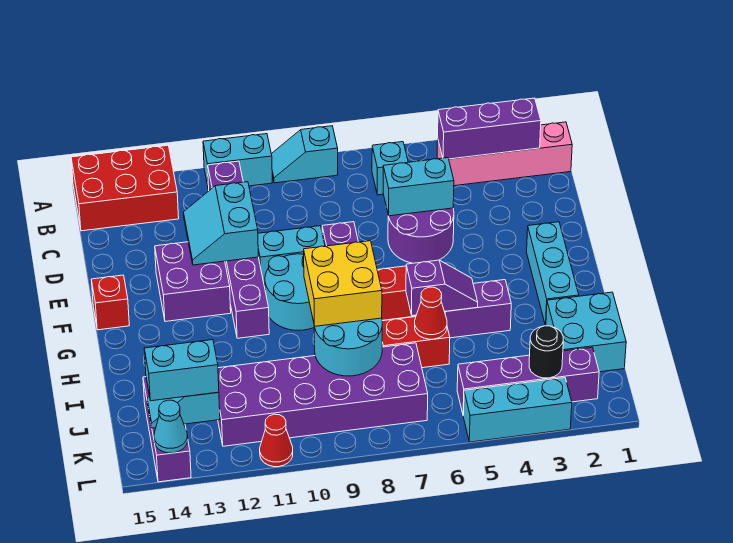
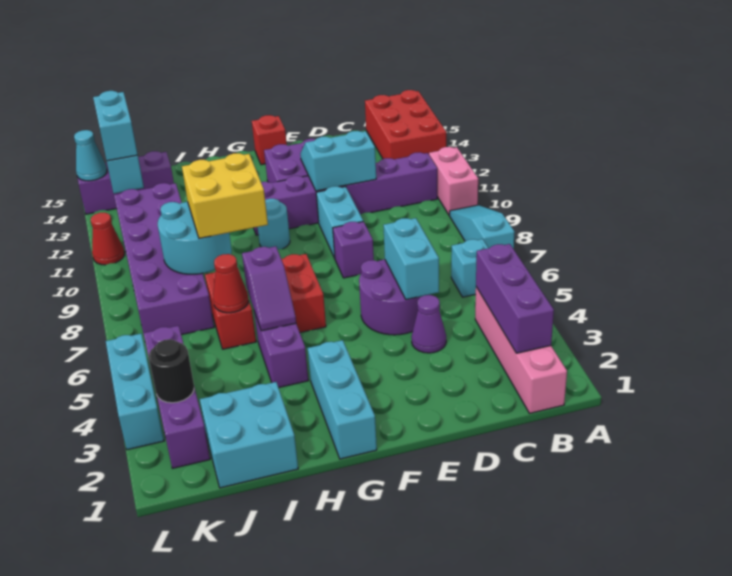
cyan 1x2 slope [272,126,338,183] -> cyan 1x3 slope [449,205,515,249]
cyan 1x2 brick [203,134,272,189] -> pink 1x2 brick [429,147,478,215]
none -> purple 1x1 cone [411,295,446,353]
cyan 1x3 brick [527,222,579,326] -> cyan 1x3 brick turned to [308,340,377,459]
cyan 2x2 round brick [265,254,315,330] -> cyan 1x1 round brick [258,199,290,250]

